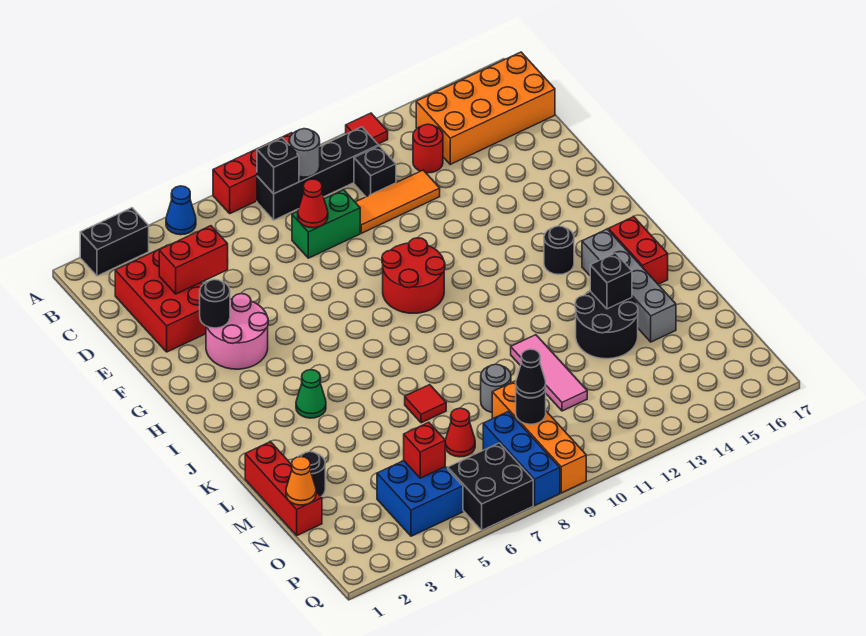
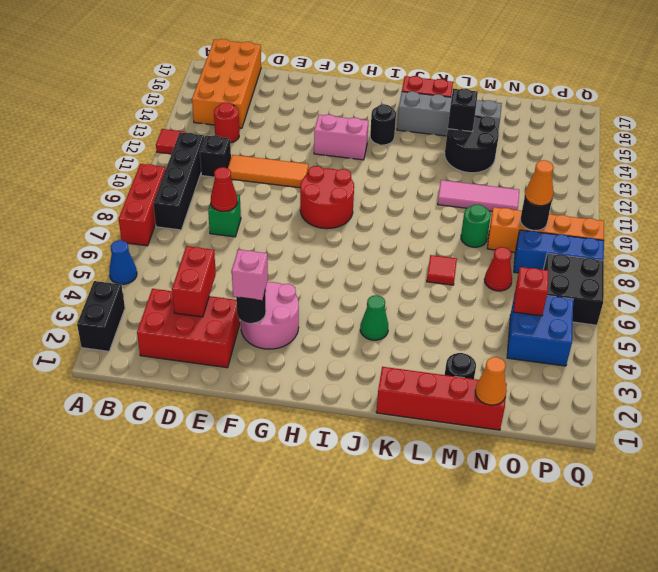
black 1x1 brick [257,138,299,194] -> none
grey 1x1 round brick [289,129,320,177] -> none
green 1x2 brick [292,190,360,258] -> green 1x1 brick [208,195,241,237]
orange 1x3 tile [355,170,440,233] -> orange 1x3 tile turned to [228,155,308,188]
none -> pink 1x1 brick [232,249,268,300]
none -> pink 1x2 brick [314,115,368,160]
red 1x3 brick [245,442,322,535] -> red 1x4 brick [376,367,507,430]
grey 1x1 round brick [481,364,511,412] -> green 1x1 round brick [461,204,491,247]
black 1x1 cone [516,349,546,398] -> orange 1x1 cone [525,160,554,206]

